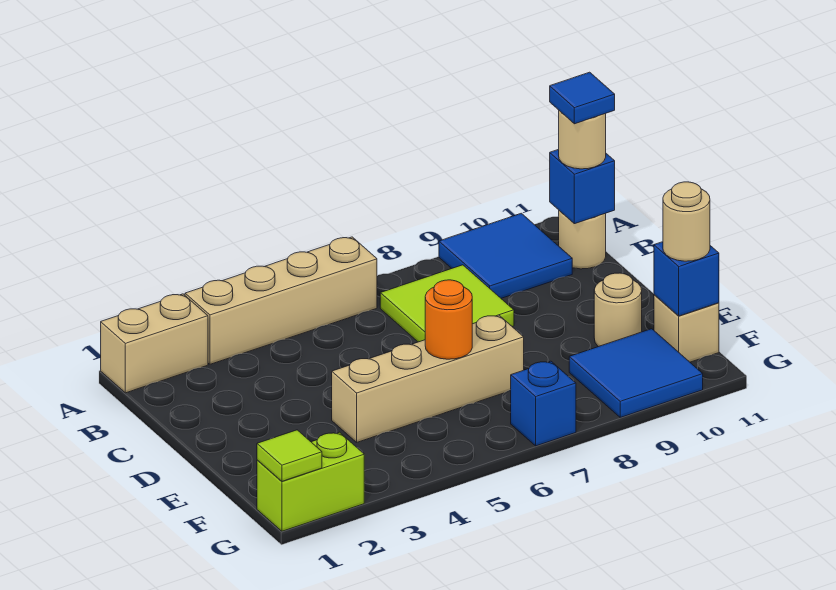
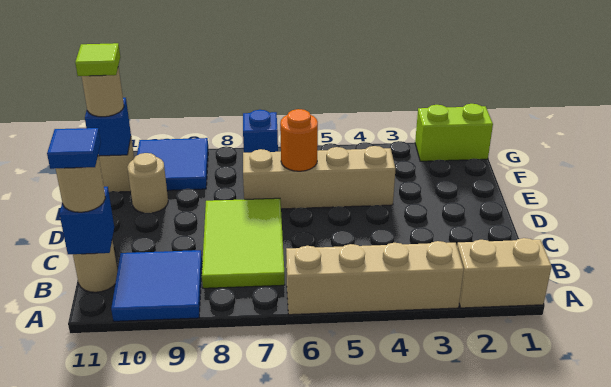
lime 2x2 tile [380,265,514,342] -> lime 2x3 tile [202,198,285,288]
lime 1x1 tile [257,430,322,481] -> lime 1x1 tile moved to [75,43,120,76]

